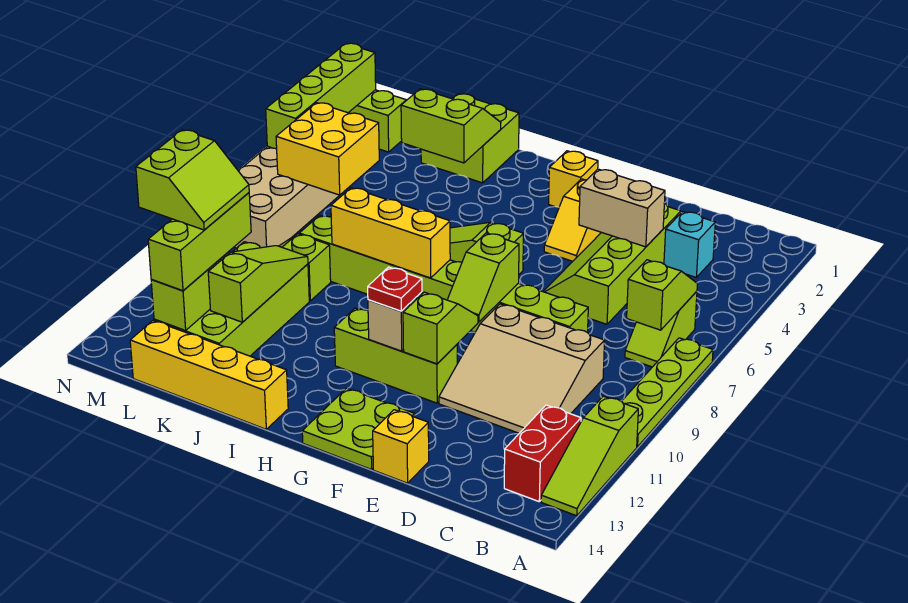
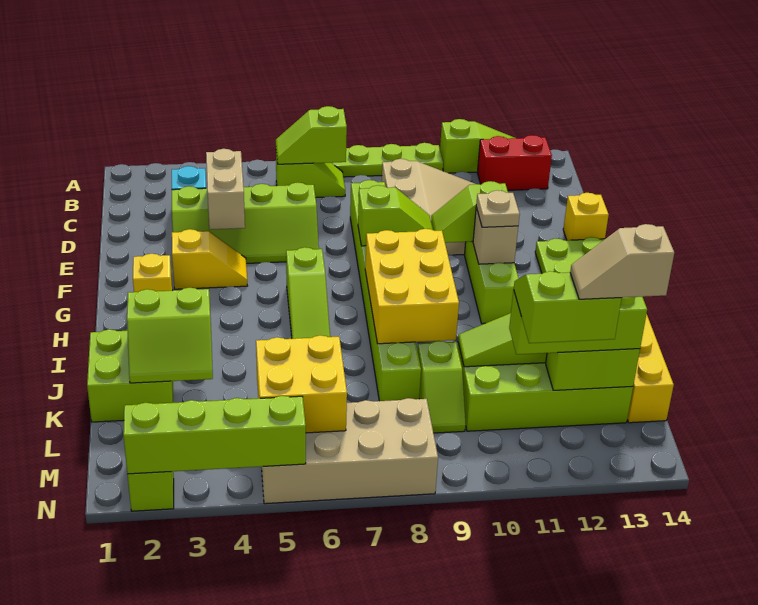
red 1x1 plate [368,267,422,311] -> tan 1x1 plate [476,190,520,227]
yellow 1x3 brick [331,188,450,278] -> yellow 2x3 brick [365,229,459,344]
lime 2x2 slope [401,89,501,163] -> lime 2x2 slope turned to [127,288,213,383]
none -> tan 1x2 slope [570,224,674,299]

